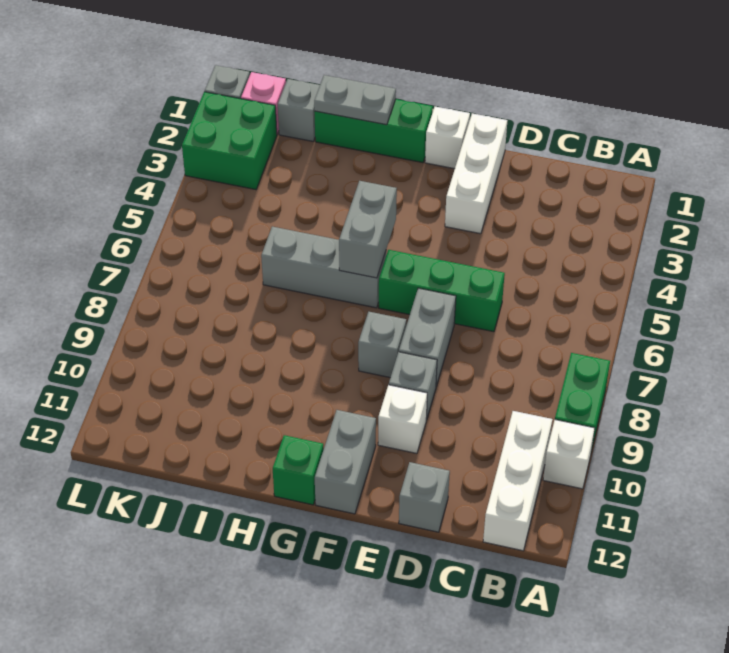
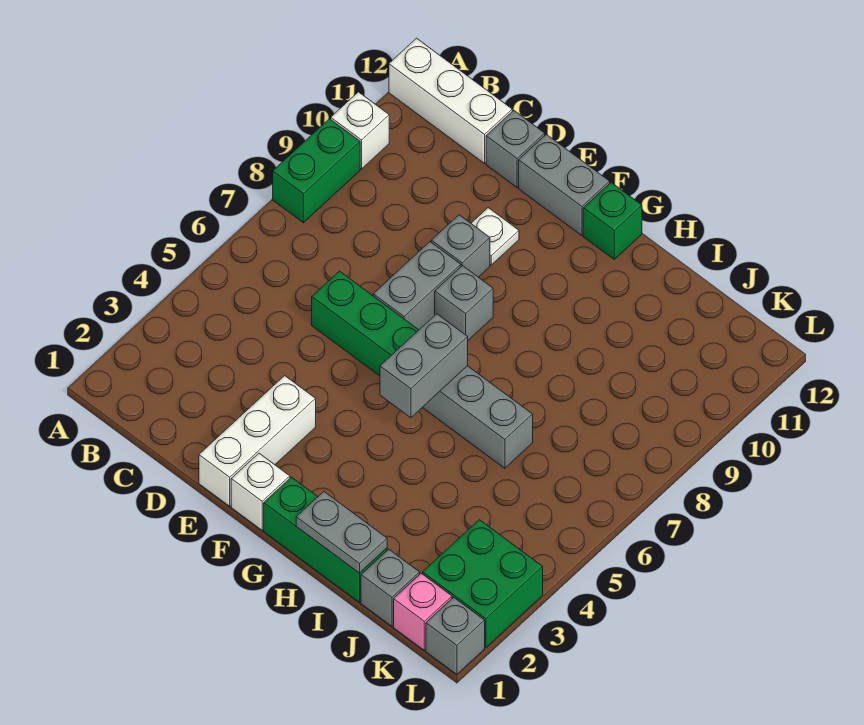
white 1x3 brick [483,411,552,551] -> white 1x3 brick turned to [389,38,512,163]
white 1x1 brick [378,385,427,453] -> white 1x1 plate [471,208,519,265]
grey 1x2 brick [315,410,376,514] -> grey 1x2 brick turned to [519,134,610,235]

